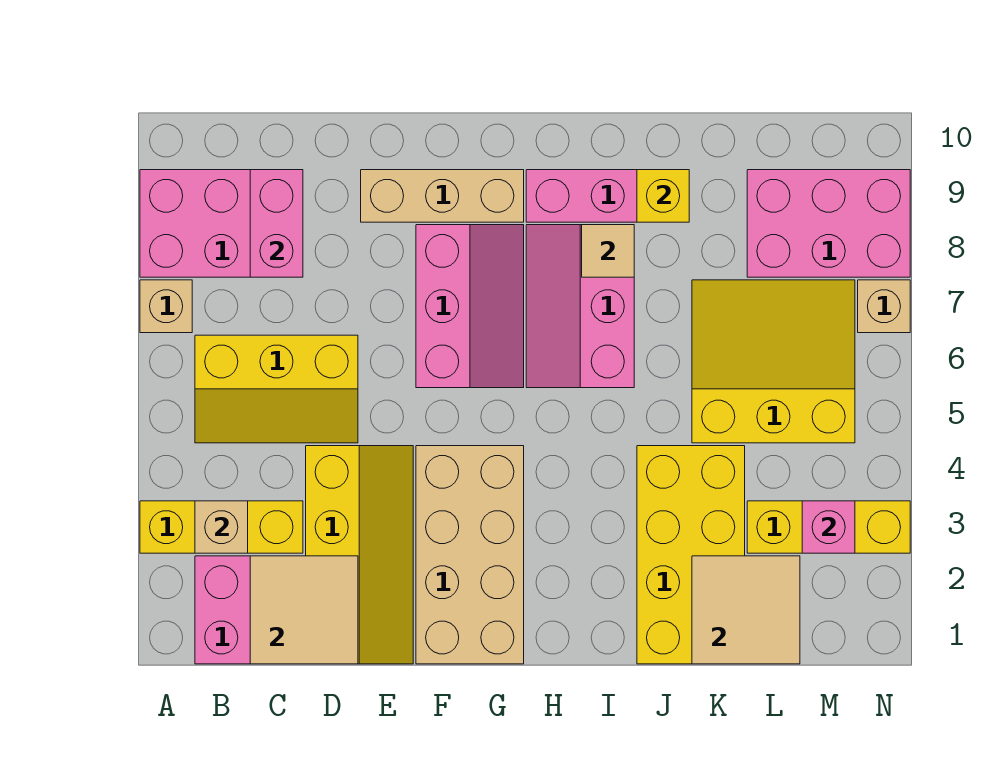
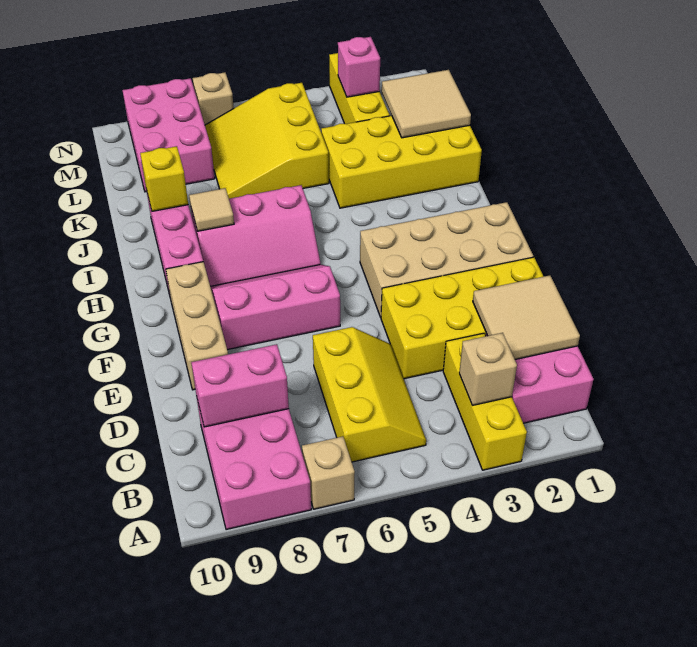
yellow 2x4 slope [306,446,413,664] -> yellow 2x4 brick [381,257,544,379]

